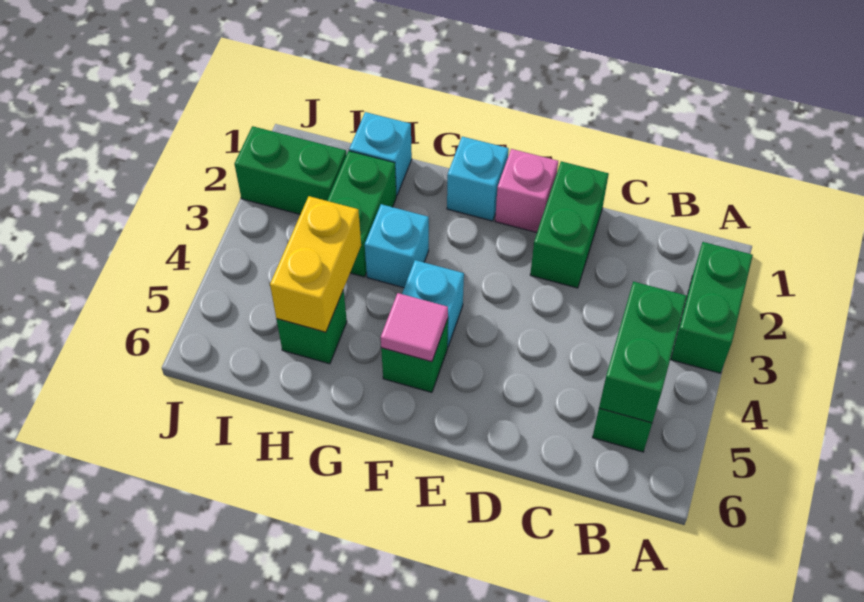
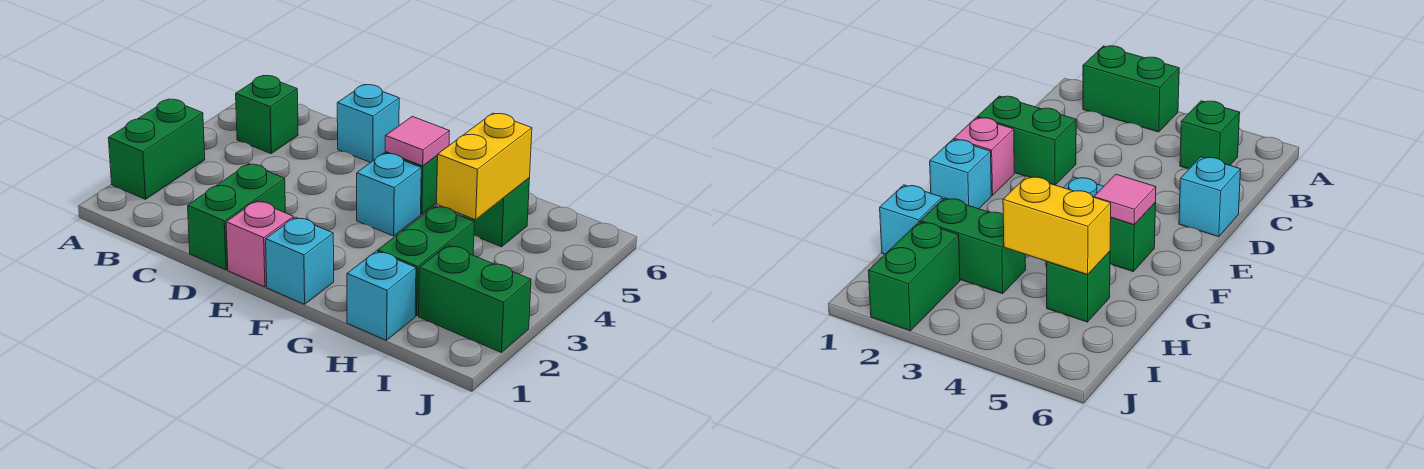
green 1x2 brick [599,282,687,423] -> none
cyan 1x1 brick [365,204,429,288] -> cyan 1x1 brick moved to [337,85,399,163]

